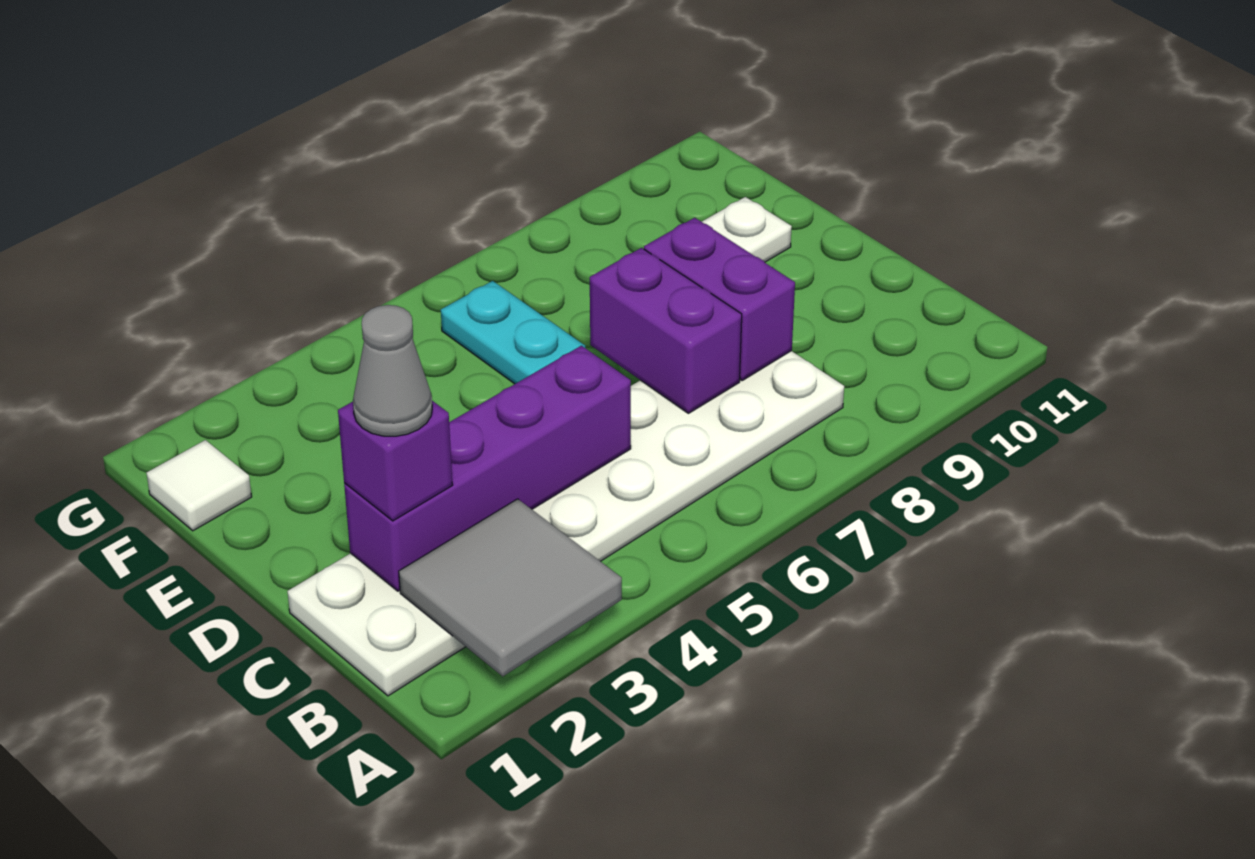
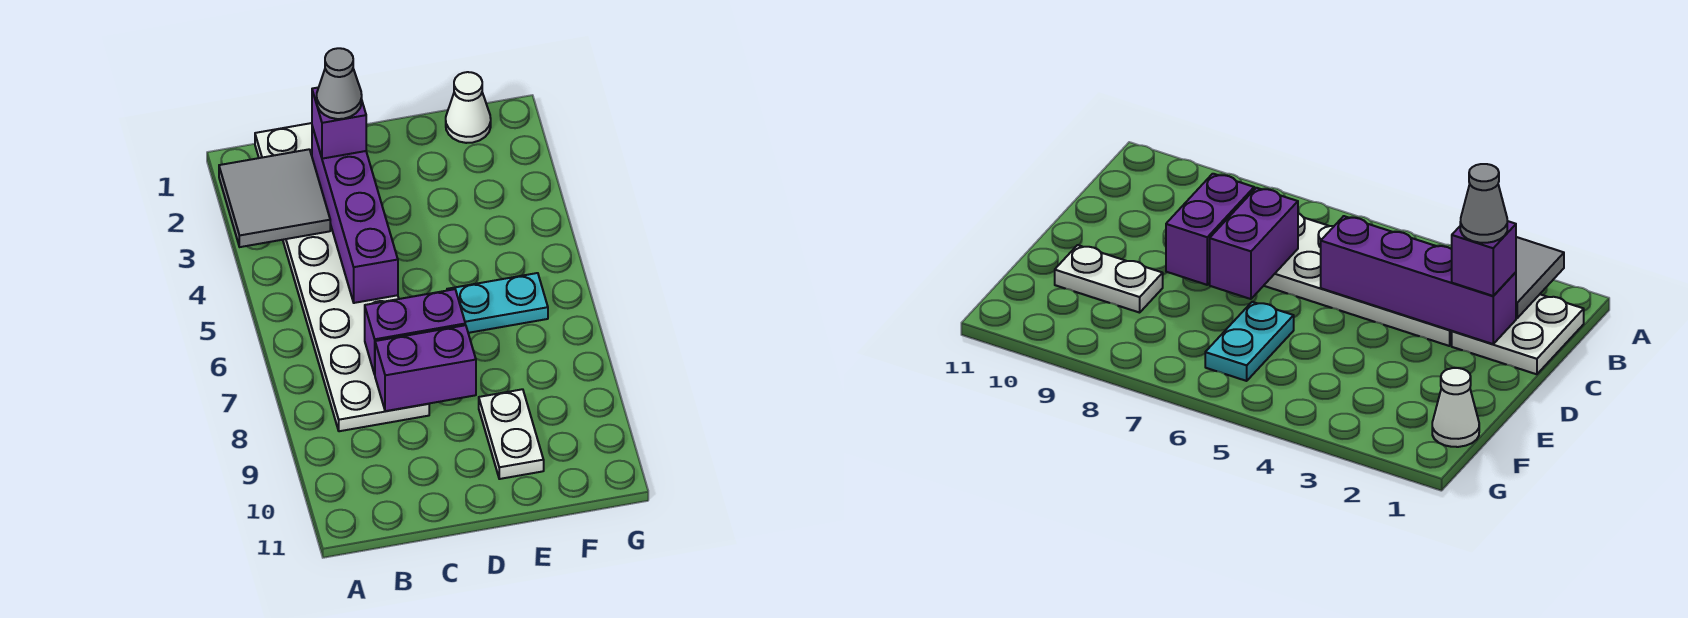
white 1x1 tile [147,440,252,531] -> white 1x1 cone [446,72,491,143]

